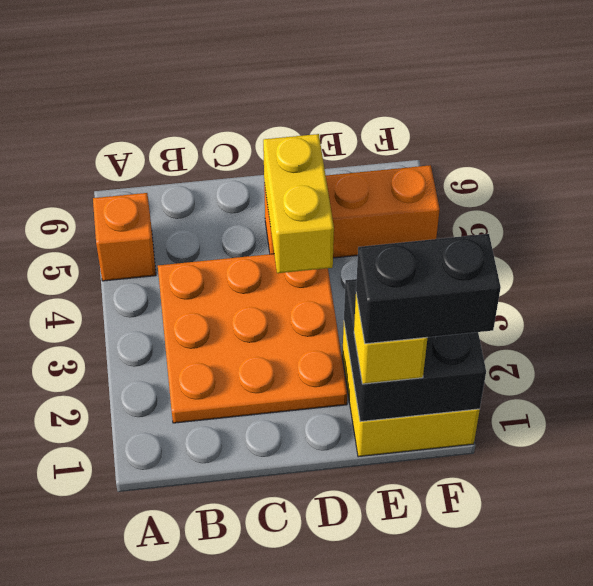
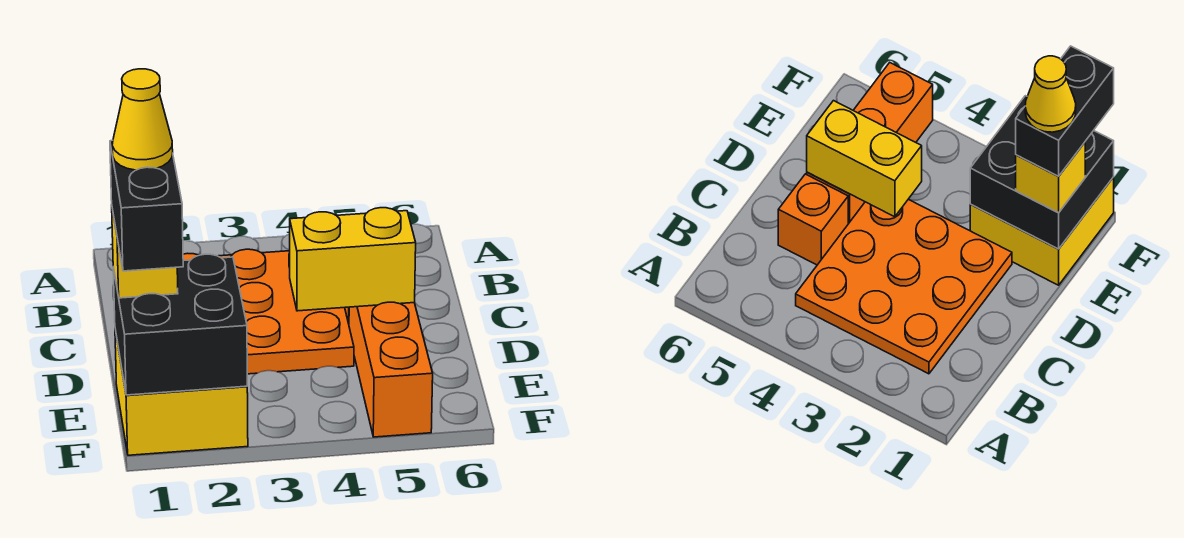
orange 1x1 brick [93,193,156,281] -> orange 1x1 brick moved to [778,174,848,265]
none -> yellow 1x1 cone [112,69,173,170]

